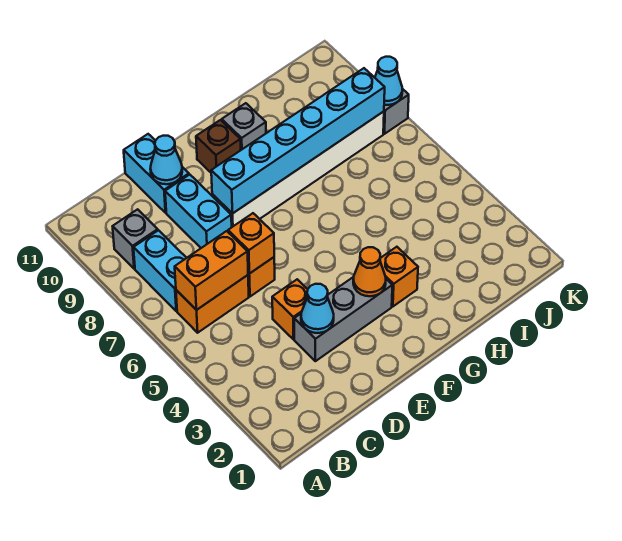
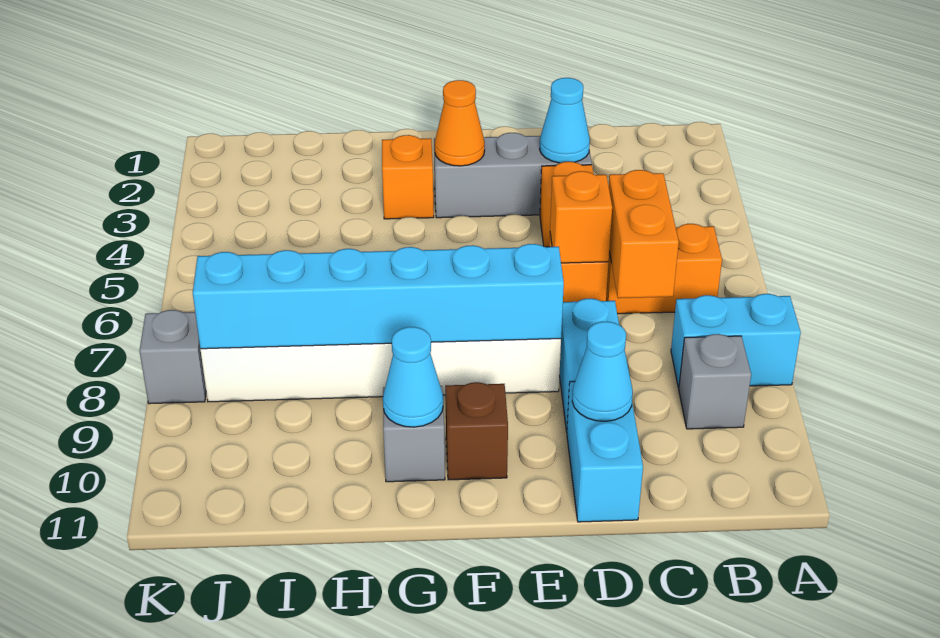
orange 1x2 brick [175,231,248,310] -> orange 1x2 brick turned to [609,170,679,298]
cyan 1x2 brick [133,230,186,311] -> cyan 1x2 brick turned to [671,294,801,388]
cyan 1x1 cone [375,57,402,105] -> cyan 1x1 cone moved to [383,327,443,427]

